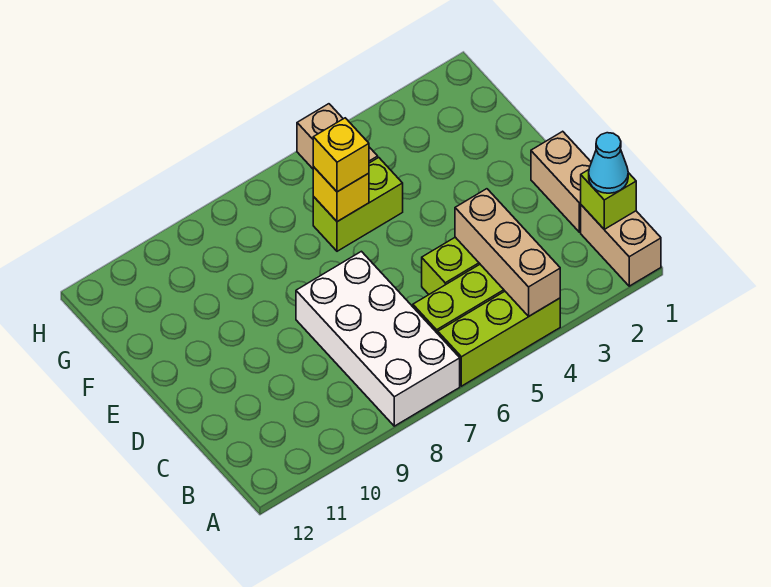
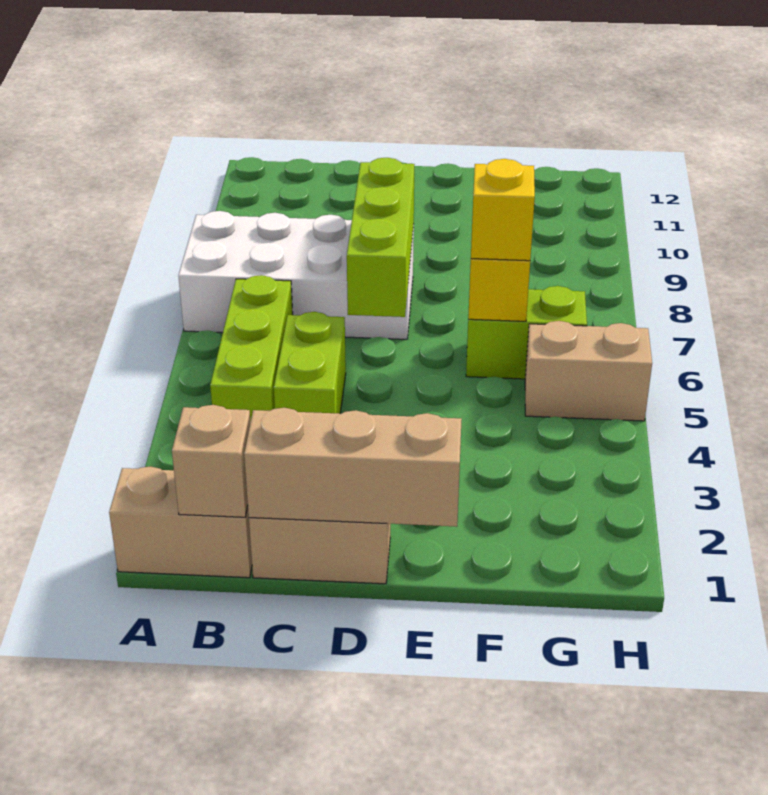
lime 1x3 brick [438,291,560,386] -> lime 1x3 brick moved to [347,158,415,317]
tan 1x3 brick [455,189,560,316] -> tan 1x3 brick moved to [244,408,462,527]
lime 1x1 brick [581,170,636,229] -> tan 1x1 brick [172,405,251,517]
cyan 1x1 cone [589,133,628,193] -> none
lime 1x2 brick [313,158,403,251] -> lime 1x2 brick turned to [466,286,587,379]

